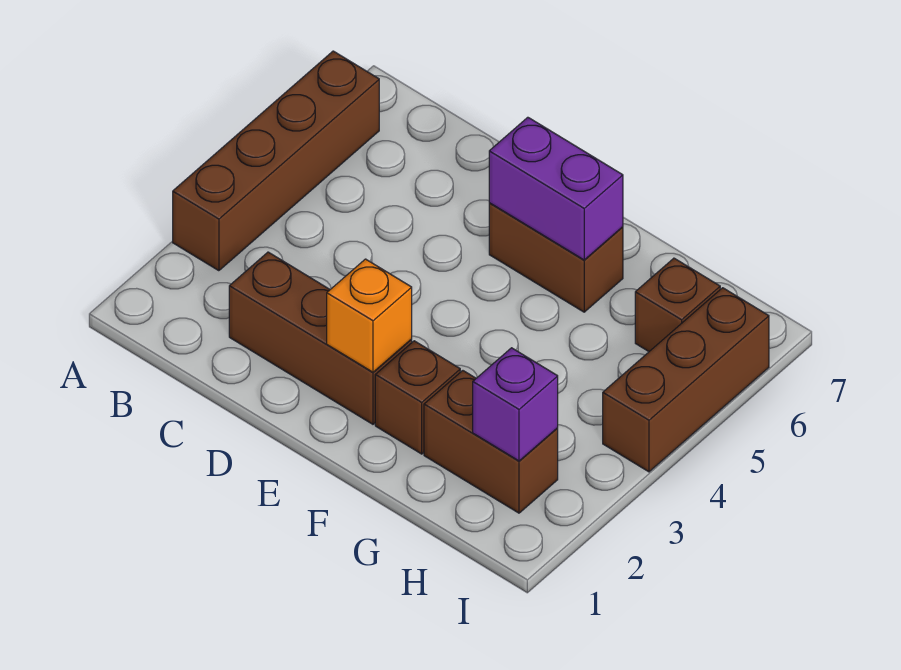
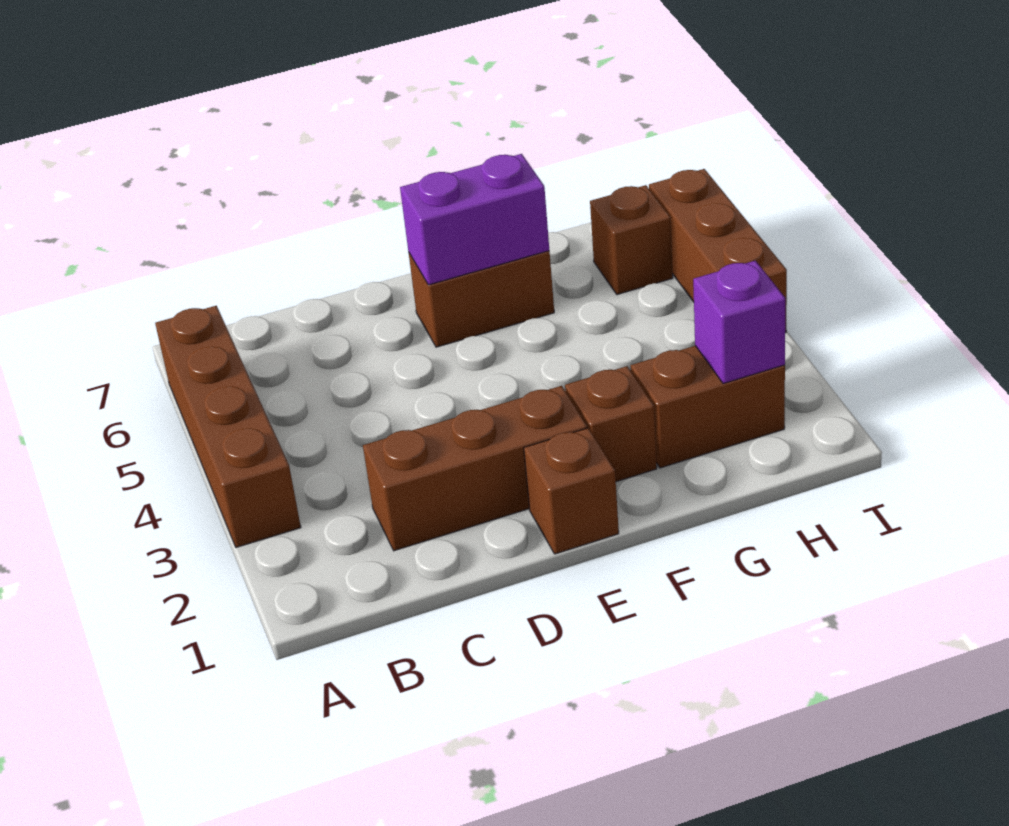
none -> brown 1x1 brick [524,428,619,554]
orange 1x1 brick [327,259,412,372] -> none

